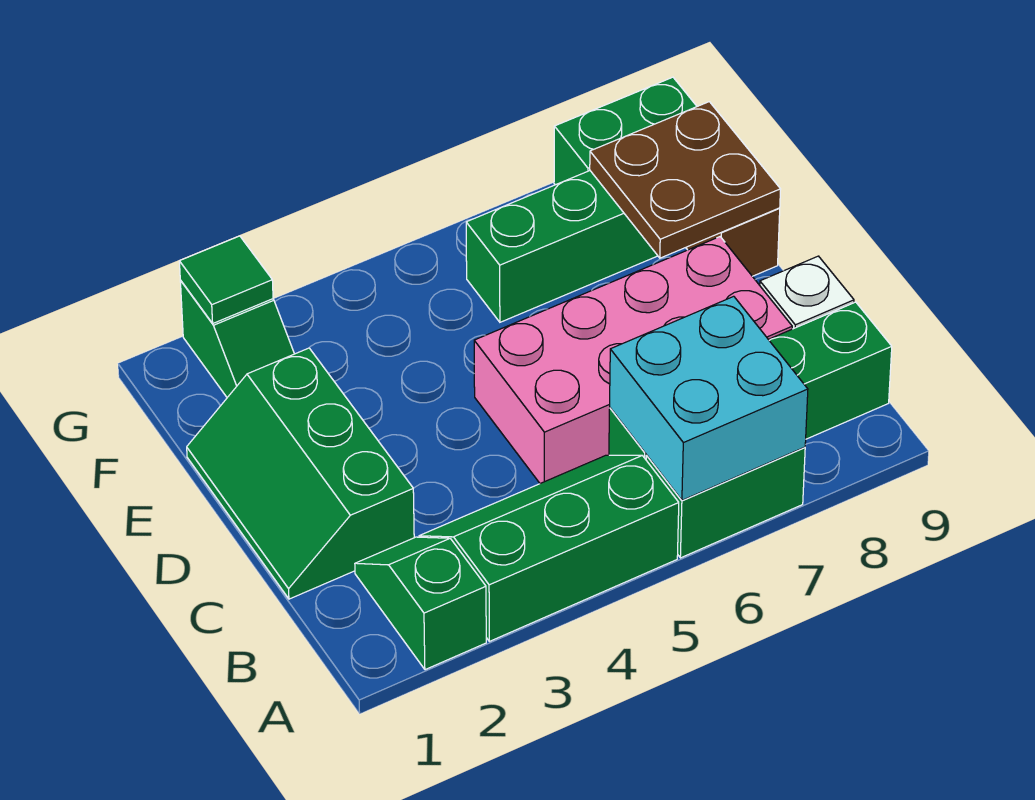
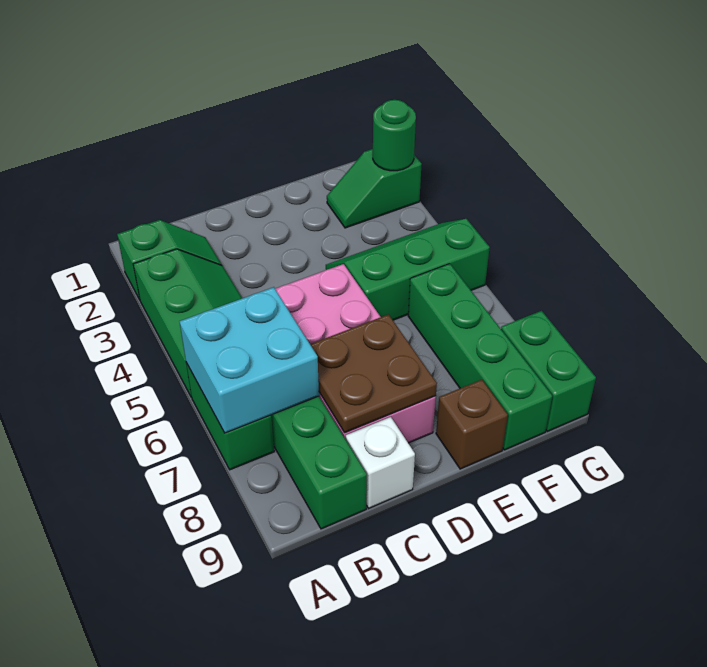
green 2x3 slope [187,348,414,599] -> green 2x3 slope moved to [326,219,490,320]
brown 2x2 plate [590,102,781,258] -> brown 2x2 plate moved to [310,314,437,433]
green 1x1 tile [179,236,273,323] -> green 1x1 round brick [373,100,416,171]

